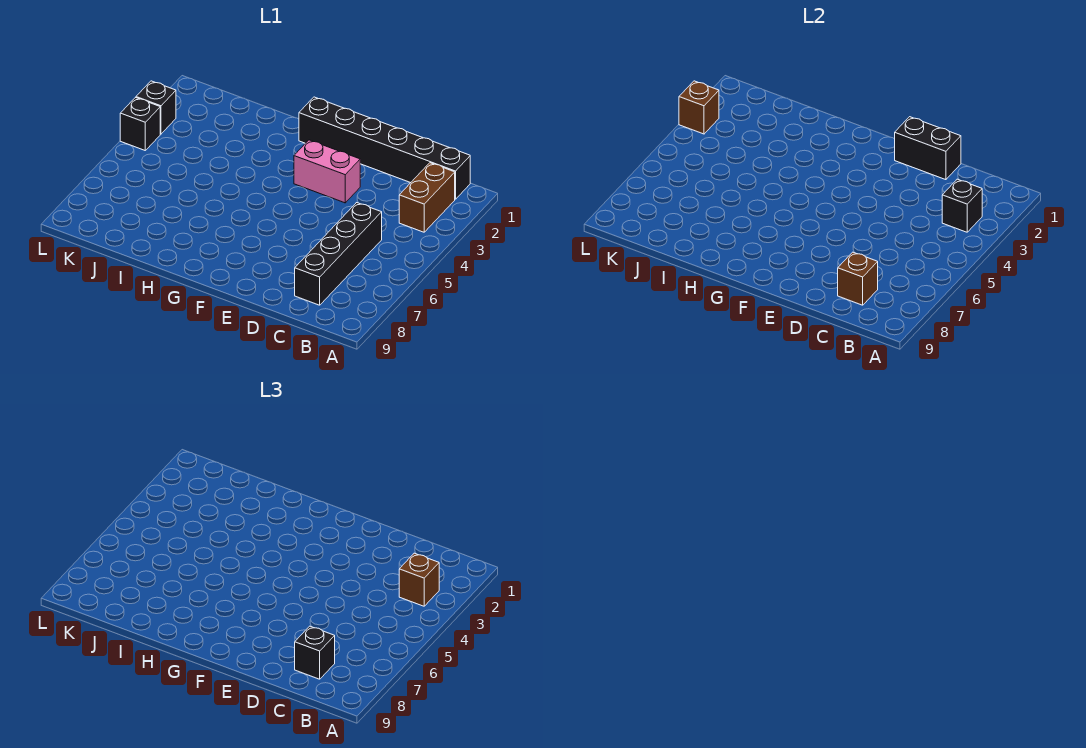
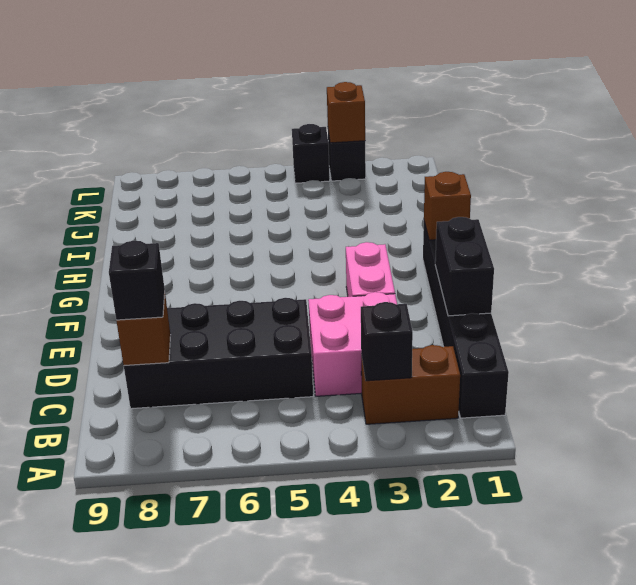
brown 1x1 brick [399,553,439,606] -> brown 1x1 brick moved to [424,172,471,240]
none -> pink 2x2 brick [308,292,397,396]
black 1x4 brick [295,203,382,305] -> black 2x4 brick [124,298,313,409]

